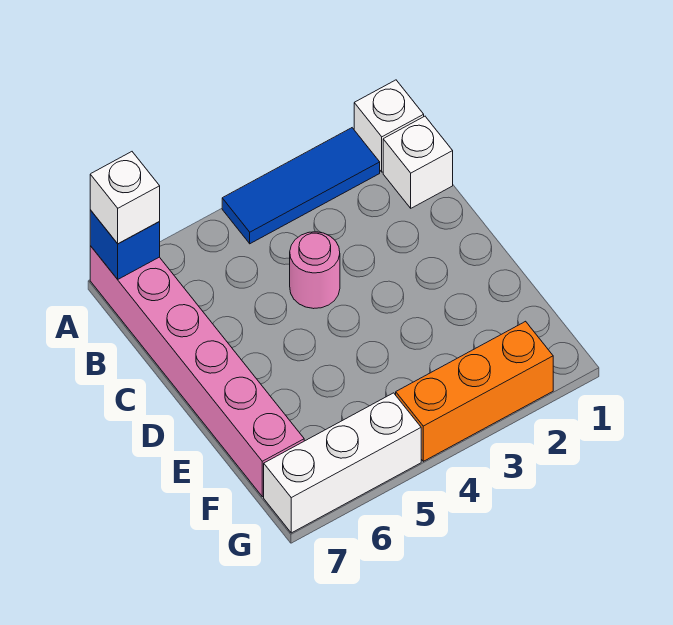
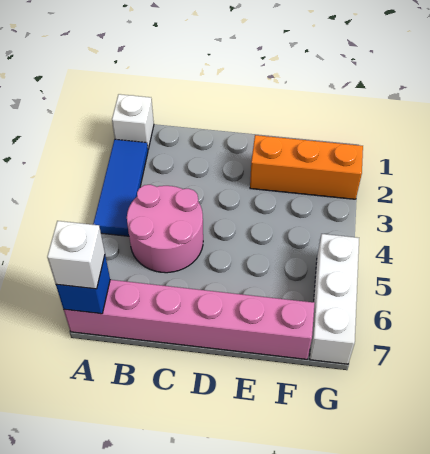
white 1x1 brick [383,116,453,208] -> none
pink 1x1 round brick [290,232,340,309] -> pink 2x2 round brick [127,185,203,273]
orange 1x3 brick [396,321,553,461] -> orange 1x3 brick turned to [250,135,363,199]

